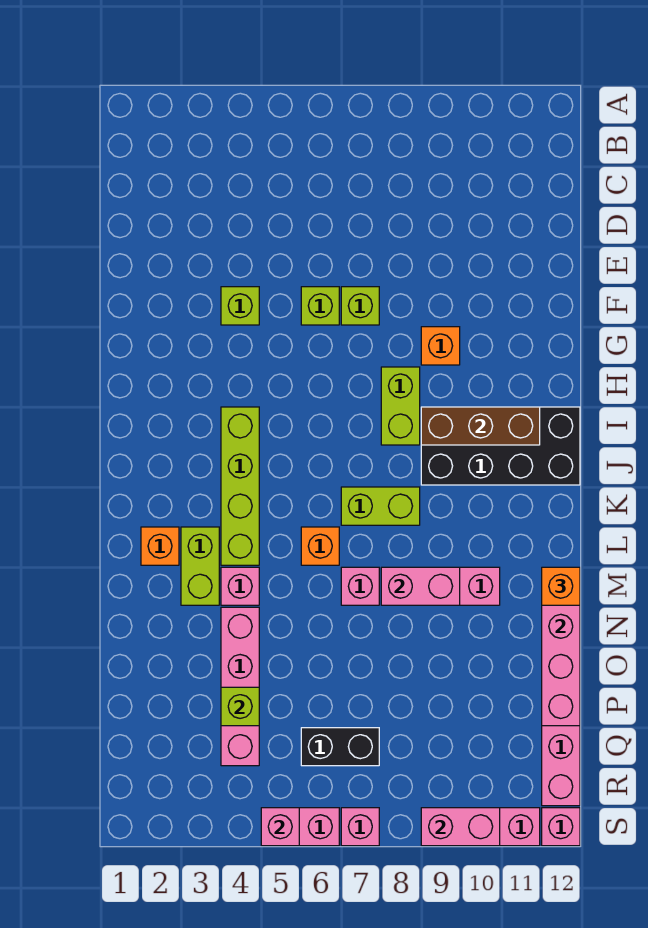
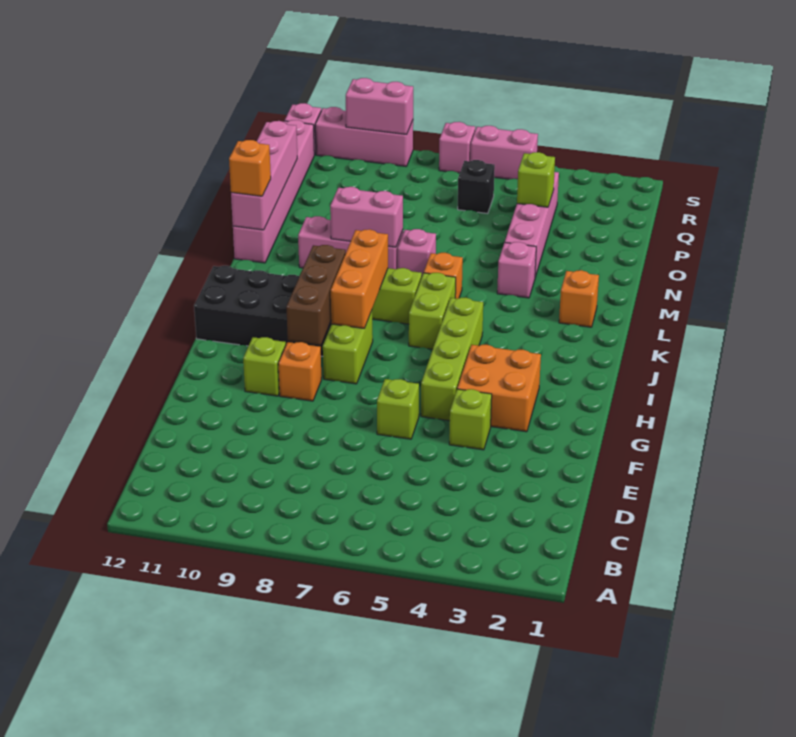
lime 1x1 brick [341,287,379,325] -> lime 1x1 brick moved to [243,337,286,396]
none -> orange 2x2 brick [457,345,541,432]
lime 1x4 brick [221,407,259,565] -> lime 1x4 brick moved to [421,297,483,421]
none -> orange 1x3 brick [331,229,388,329]
brown 1x3 brick [421,407,540,445] -> brown 1x3 brick turned to [286,245,346,345]
lime 1x2 brick [181,527,219,605] -> lime 1x2 brick moved to [409,273,456,349]
black 1x2 brick [301,728,379,766] -> black 1x1 brick [458,160,495,214]
pink 1x1 brick [261,808,299,846] -> none

